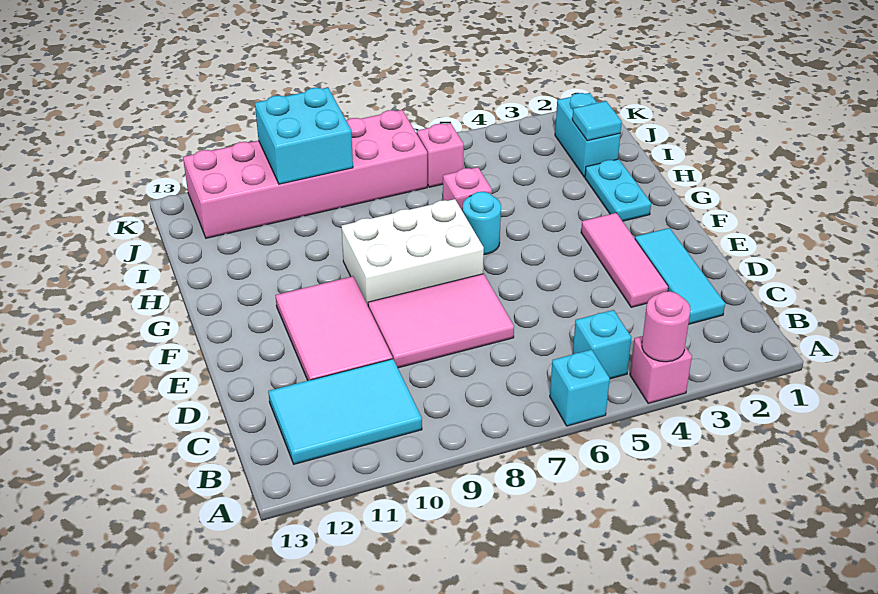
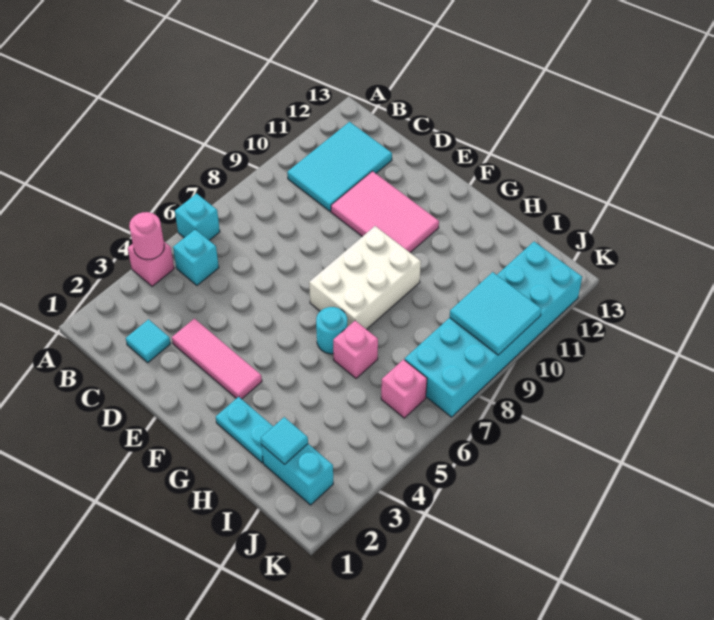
cyan 1x3 tile [635,228,725,324] -> cyan 1x1 tile [126,319,171,363]
pink 2x3 tile [368,274,514,368] -> none
pink 2x6 brick [183,110,427,238] -> cyan 2x6 brick [405,242,582,417]
cyan 2x2 brick [255,87,353,184] -> cyan 2x2 tile [450,272,542,355]

